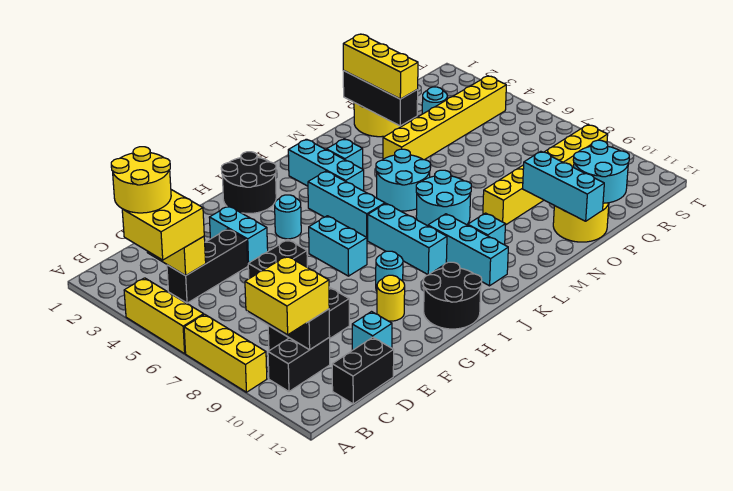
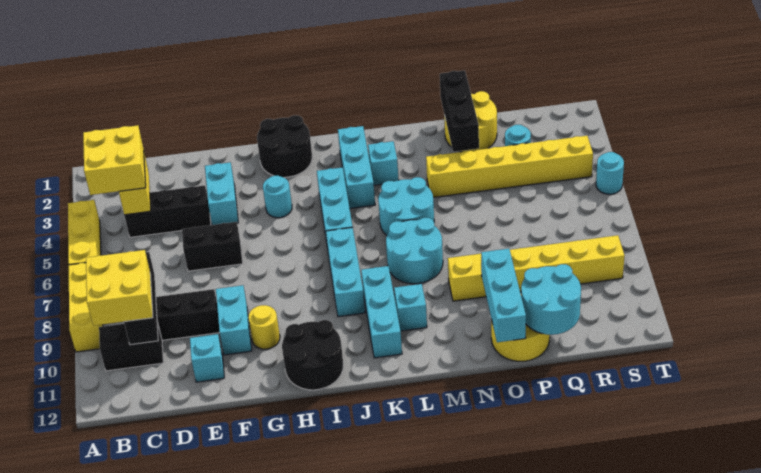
yellow 2x2 round brick [111,147,171,213] -> none
black 1x2 brick [332,337,394,404] -> none
cyan 1x2 brick [309,216,367,276] -> cyan 1x2 brick moved to [216,285,252,355]
cyan 1x1 round brick [376,251,403,291] -> cyan 1x1 round brick moved to [596,152,624,194]
yellow 1x3 brick [343,34,418,99] -> none

